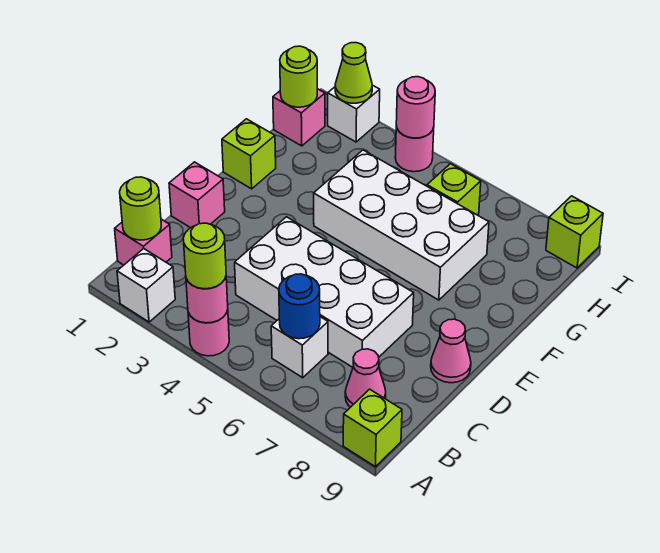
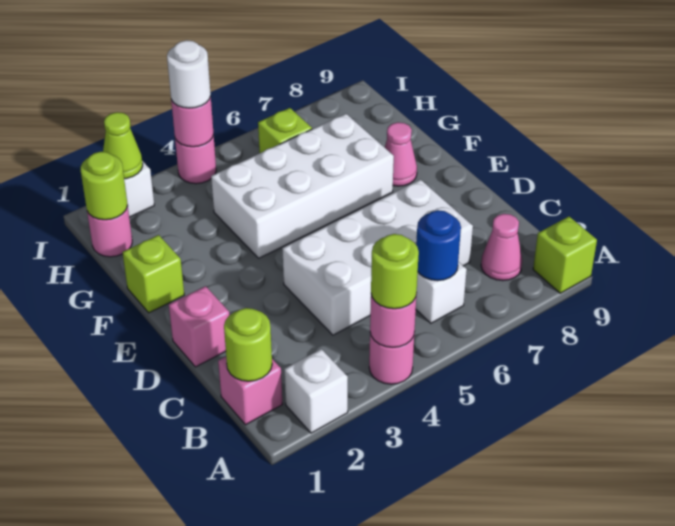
pink 1x1 cone [431,319,471,383] -> pink 1x1 cone moved to [385,122,417,186]
pink 1x1 brick [273,89,325,146] -> pink 1x1 round brick [87,204,132,257]
none -> white 1x1 round brick [167,40,211,108]
lime 1x1 brick [546,196,603,268] -> none

